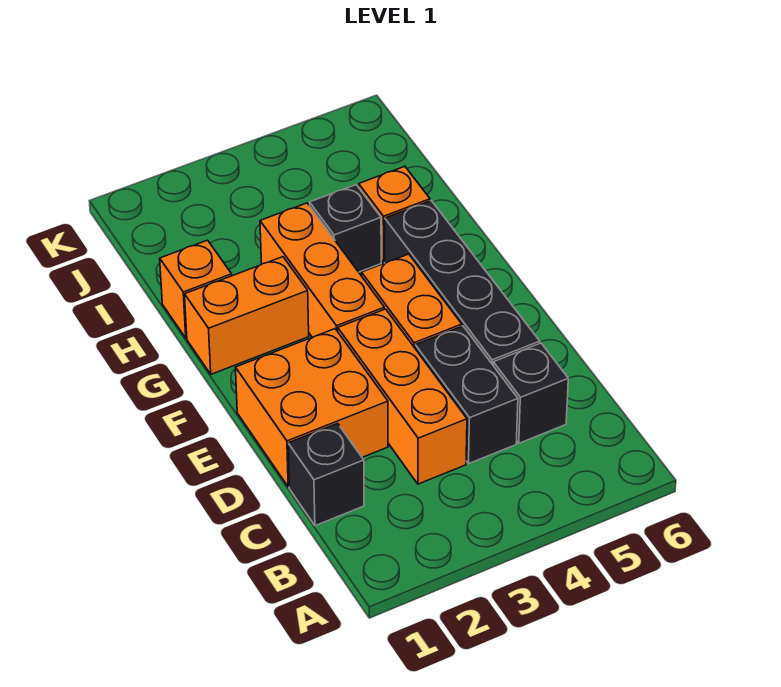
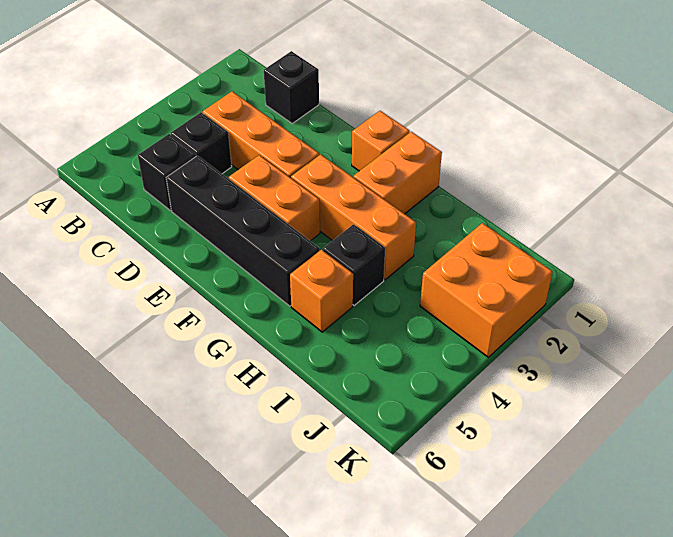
black 1x2 brick [415,326,518,463] -> black 1x1 brick [171,112,232,174]
orange 2x2 brick [236,329,388,487] -> orange 2x2 brick moved to [420,223,553,357]
orange 1x1 brick [160,240,232,338] -> orange 1x1 brick moved to [352,111,410,171]

